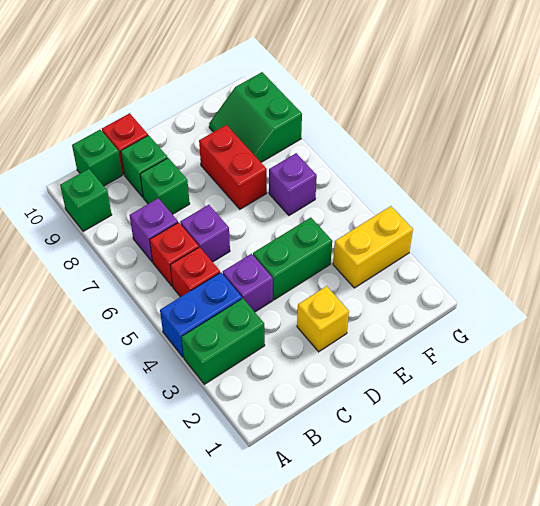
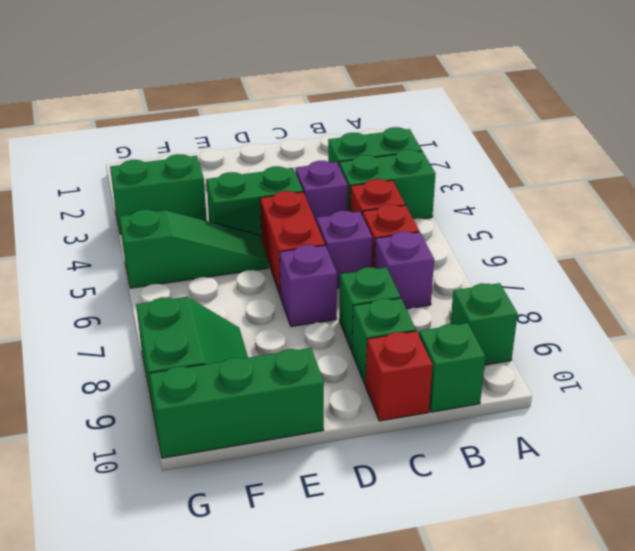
blue 1x2 brick [160,273,242,357] -> green 1x2 brick [339,150,436,219]
yellow 1x1 brick [297,286,349,352] -> none
none -> green 1x3 slope [120,210,268,288]
red 1x2 brick [199,125,267,209] -> red 1x2 brick moved to [260,191,325,296]
none -> green 1x3 brick [149,348,324,458]
yellow 1x2 brick [333,206,413,288] -> green 1x2 brick [110,154,207,234]
purple 1x1 brick [269,153,317,215] -> purple 1x1 brick moved to [280,245,337,327]

